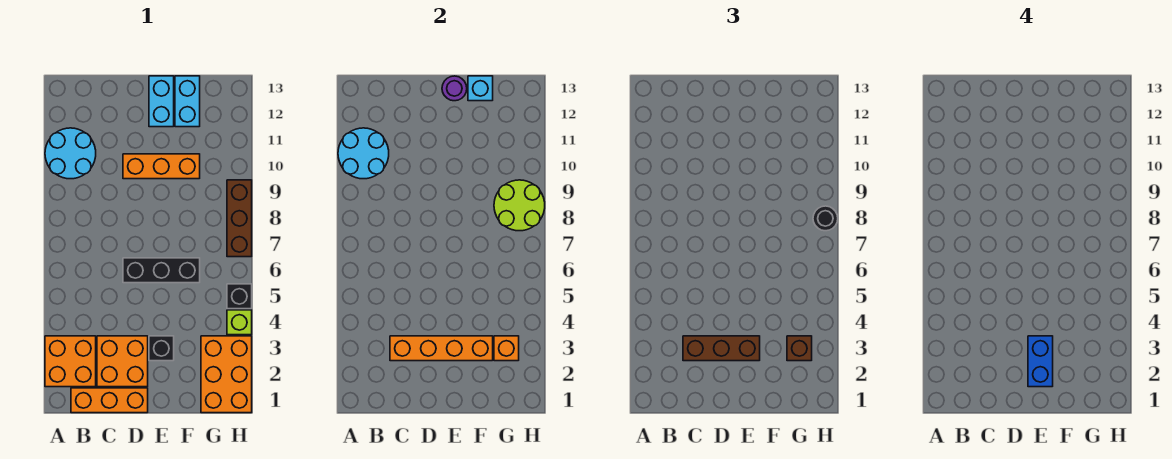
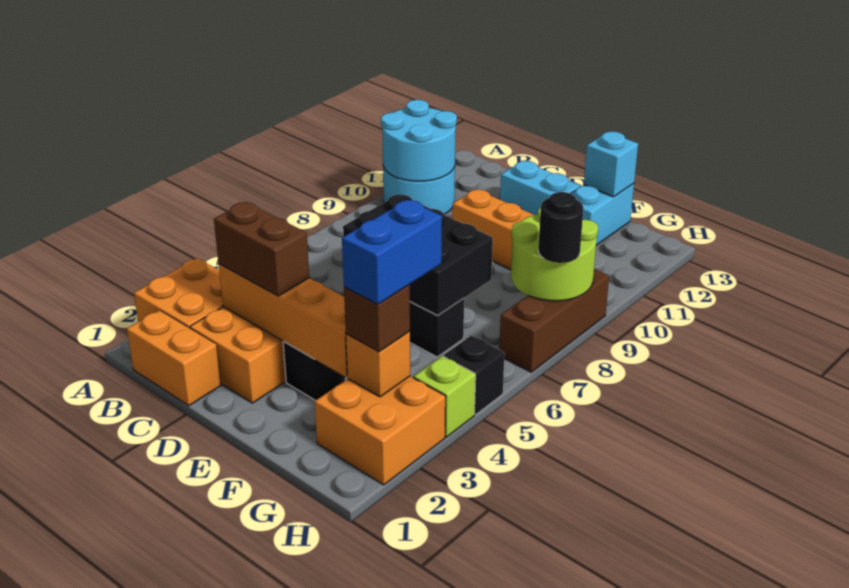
orange 1x3 brick [71,388,148,413] -> orange 1x2 brick [127,310,221,406]
brown 1x3 brick [683,336,760,361] -> brown 1x2 brick [214,202,309,296]
none -> black 2x3 brick [343,194,493,316]
blue 1x2 brick [1028,336,1053,387] -> blue 1x2 brick moved to [342,200,442,304]
cyan 1x2 brick [149,76,174,127] -> cyan 1x2 brick turned to [500,161,581,215]
purple 1x1 round brick [442,76,467,101] -> none
orange 2x3 brick [201,336,252,413] -> orange 2x2 brick [315,376,446,485]

